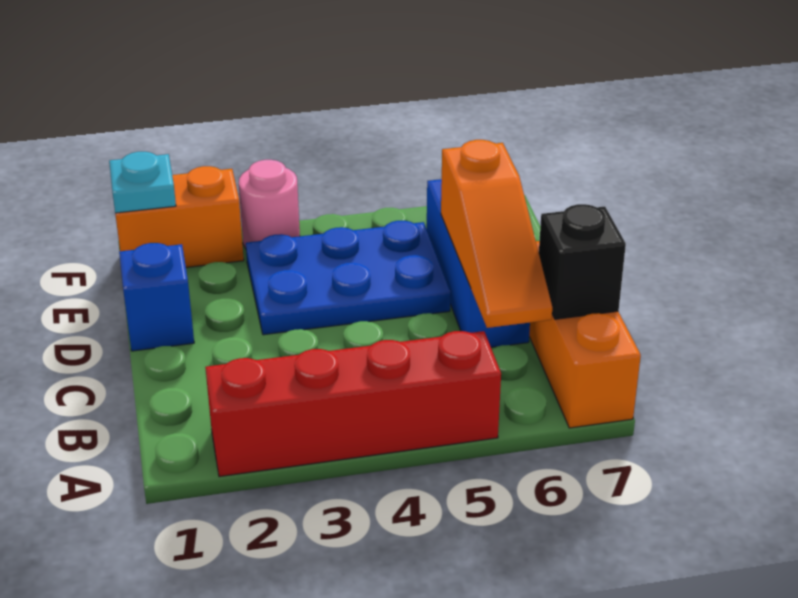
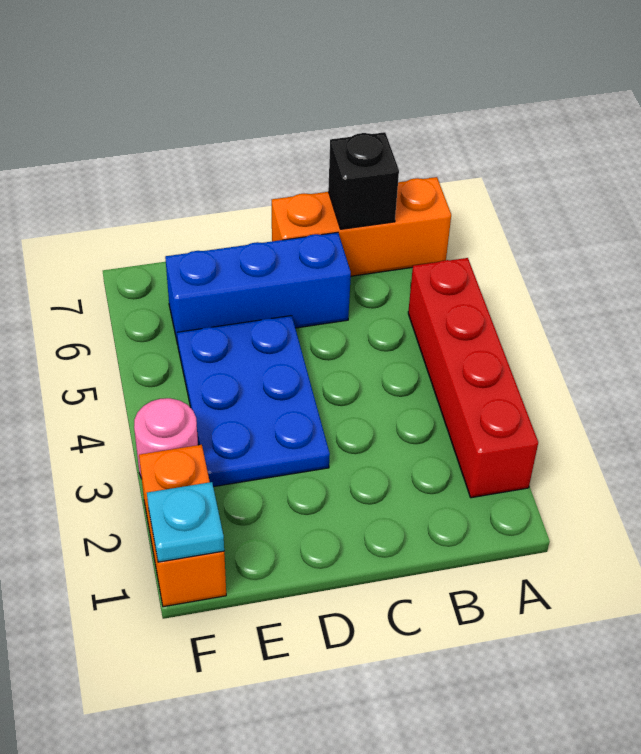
orange 1x3 slope [441,140,552,328] -> none
blue 1x1 brick [119,243,194,351] -> none

